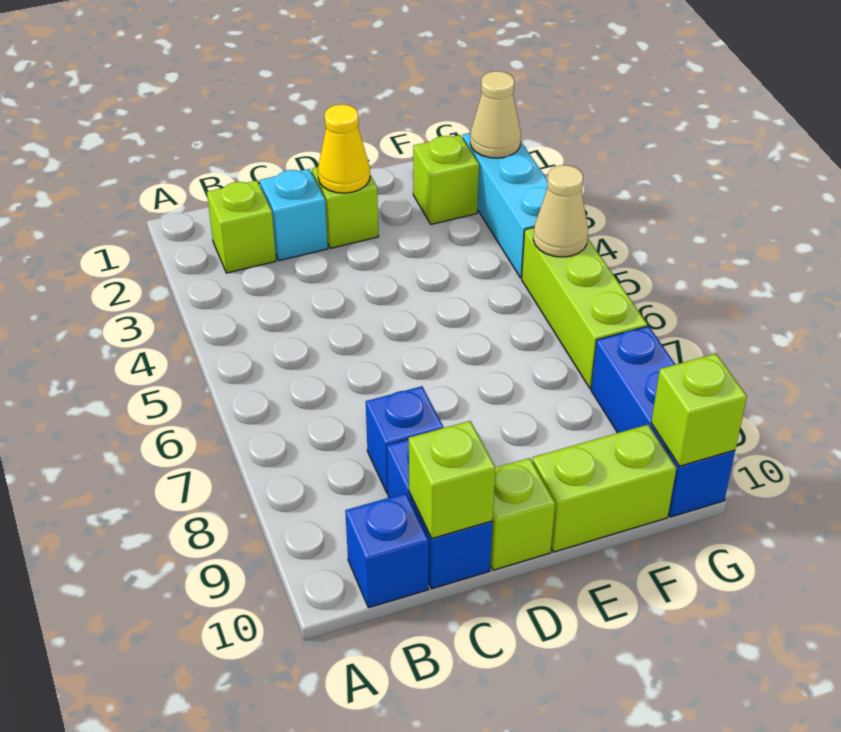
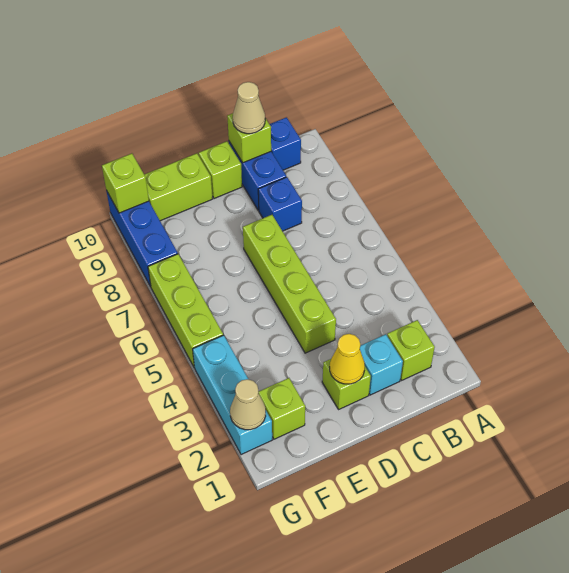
none -> lime 1x4 brick [243,215,336,353]
tan 1x1 cone [533,165,588,257] -> tan 1x1 cone moved to [233,82,265,134]

